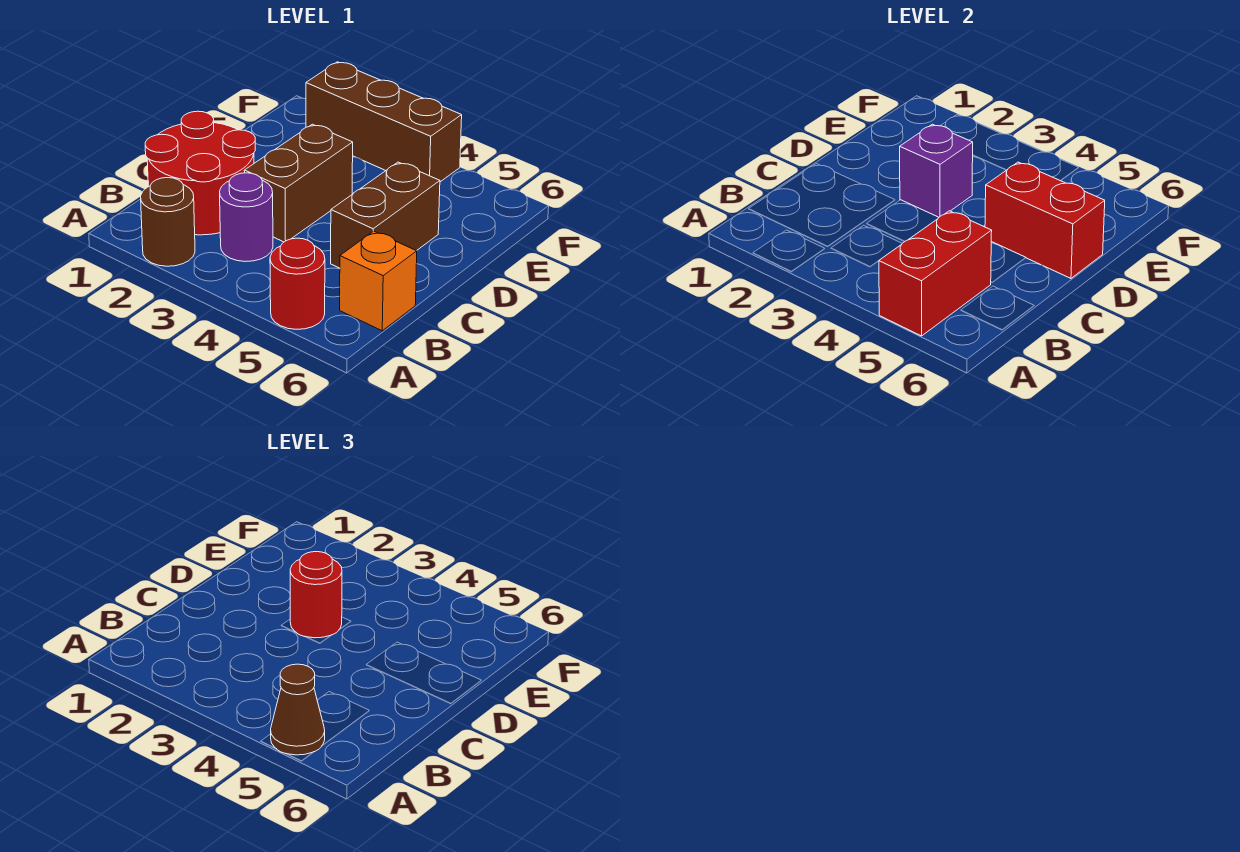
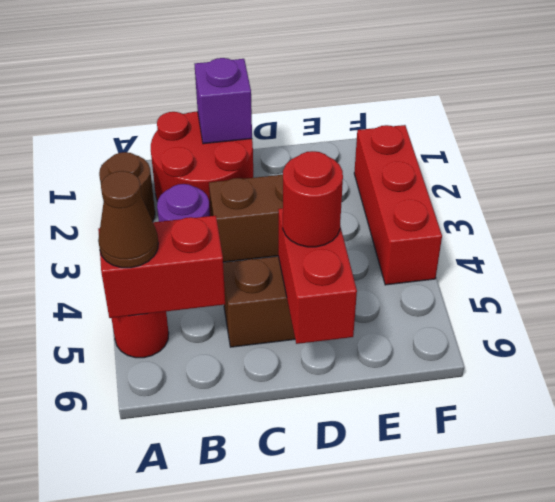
orange 1x1 brick [340,231,417,331] -> none
purple 1x1 brick [900,124,973,217] -> purple 1x1 brick moved to [195,58,252,144]
red 1x1 round brick [290,552,342,638] -> red 1x1 round brick moved to [283,151,343,247]
brown 1x3 brick [306,62,462,182] -> red 1x3 brick [354,125,442,285]

